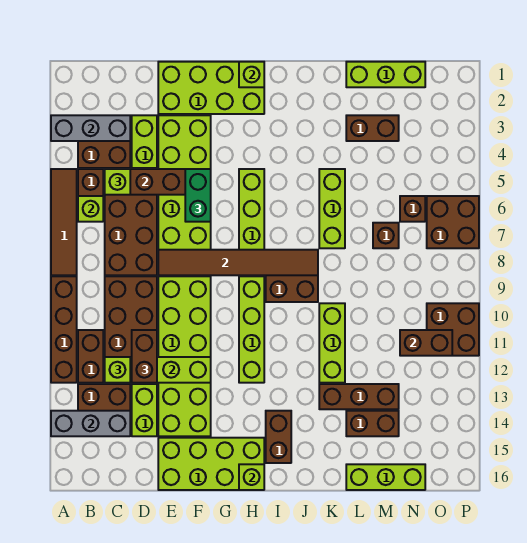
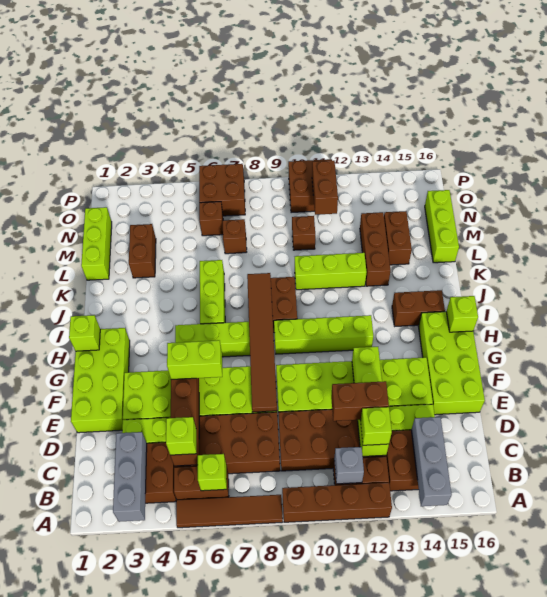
none -> grey 1x1 brick [334,447,364,484]
green 1x2 brick [185,169,211,222] -> lime 1x2 brick [167,340,222,379]
lime 1x3 brick [319,169,345,248] -> lime 1x3 brick turned to [200,260,225,324]
none -> brown 1x1 brick [292,216,315,250]

